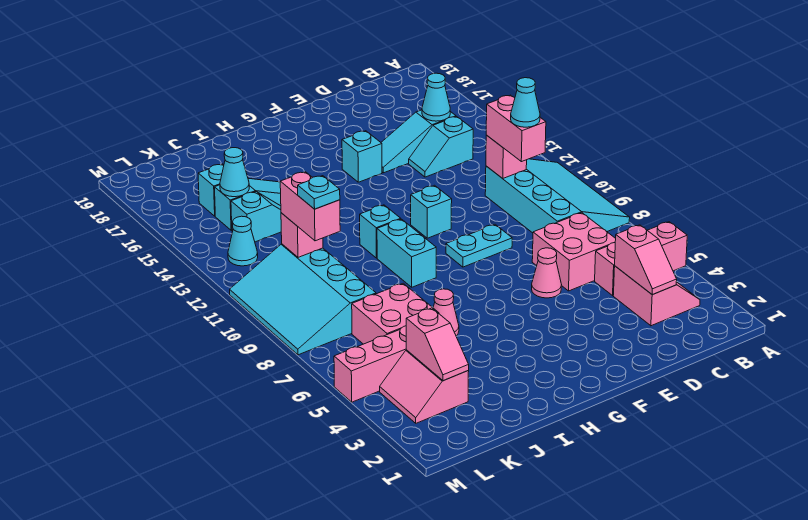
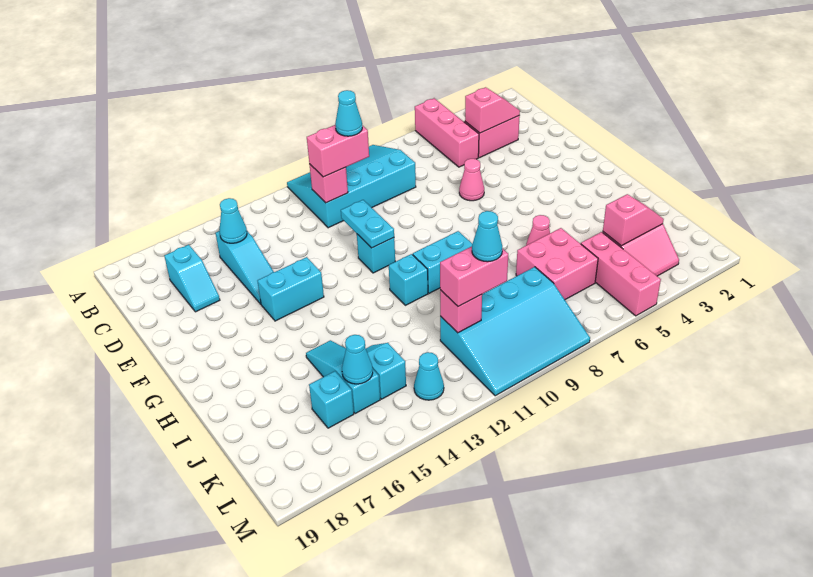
pink 2x2 brick [532,213,616,291] -> none
cyan 1x2 slope [409,117,473,177] -> cyan 1x2 slope moved to [164,245,220,312]
cyan 1x2 plate [446,225,512,267] -> cyan 1x2 plate moved to [341,200,394,248]
cyan 1x1 brick [342,131,382,182] -> cyan 1x2 brick [257,257,324,321]
cyan 1x1 plate [298,176,340,209] -> cyan 1x1 cone [472,211,503,262]

